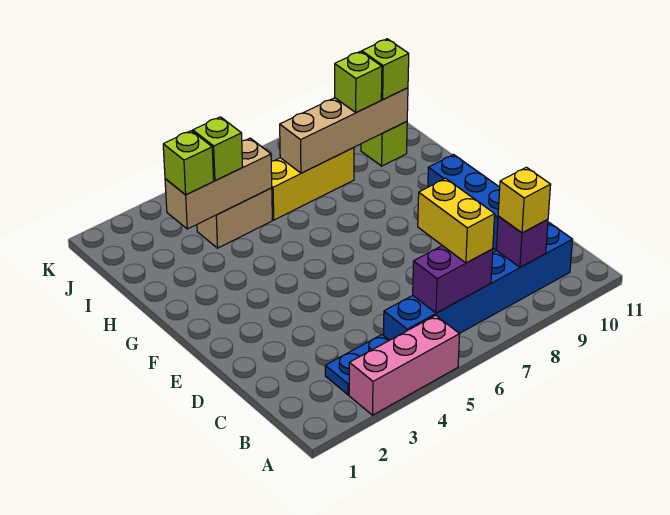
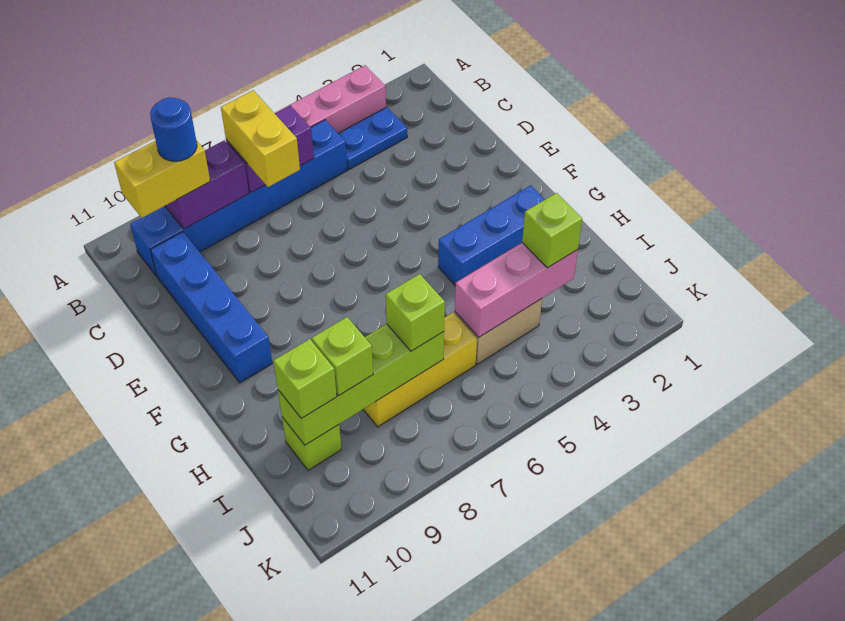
purple 1x1 brick [496,216,548,267] -> purple 1x2 brick [165,140,249,229]
yellow 1x1 brick [498,167,551,233] -> yellow 1x2 brick [114,141,210,218]
none -> blue 1x1 round brick [150,97,197,161]
none -> blue 1x3 brick [438,185,545,286]
tan 1x3 brick [165,138,272,229] -> pink 1x3 brick [455,243,578,337]
lime 1x1 brick [193,117,243,180] -> lime 1x1 brick moved to [386,274,445,351]
tan 1x4 brick [280,88,408,173] -> lime 1x4 brick [278,324,444,445]

